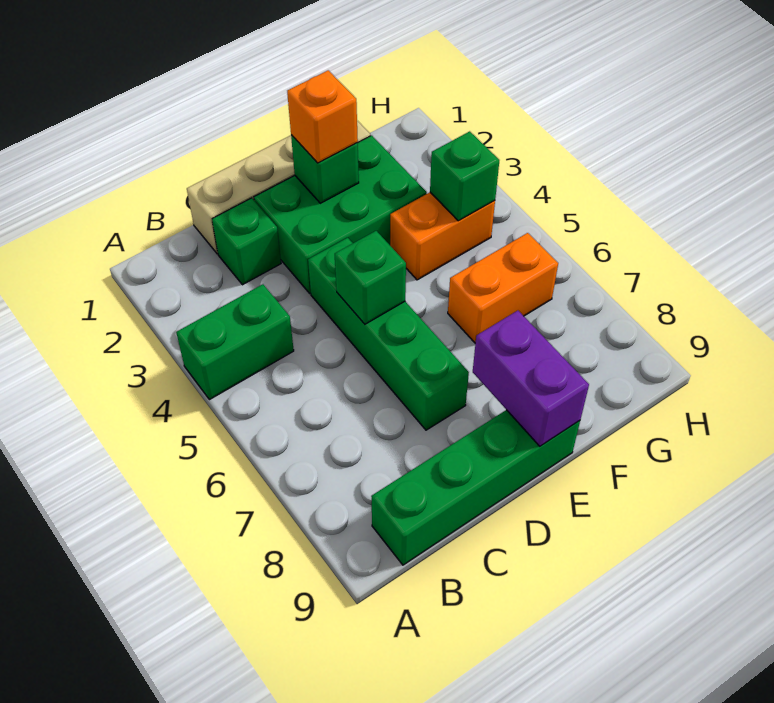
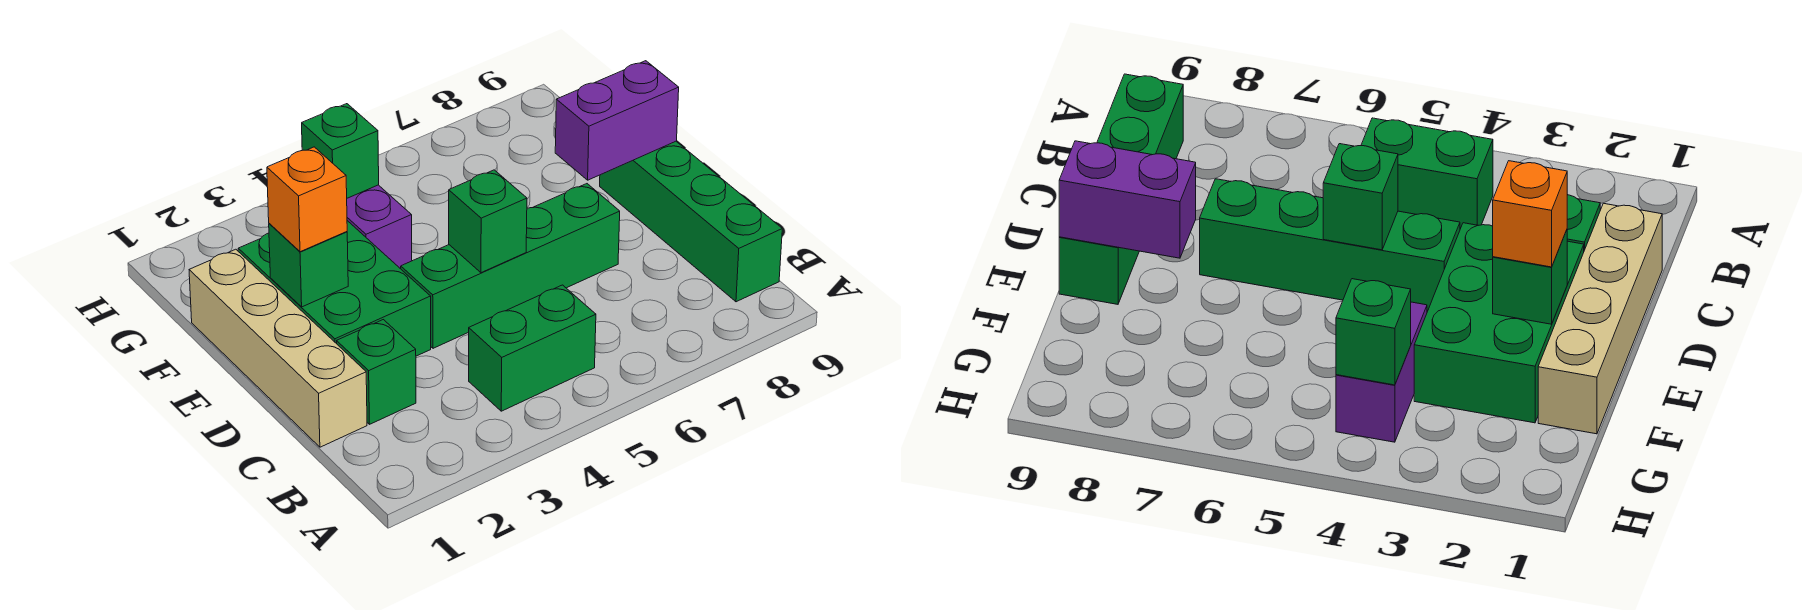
green 1x2 brick [176,284,294,400] -> green 1x2 brick turned to [469,285,596,411]
orange 1x2 brick [390,193,495,280] -> purple 1x2 brick [347,185,412,269]
orange 1x2 brick [448,233,558,343] -> none

